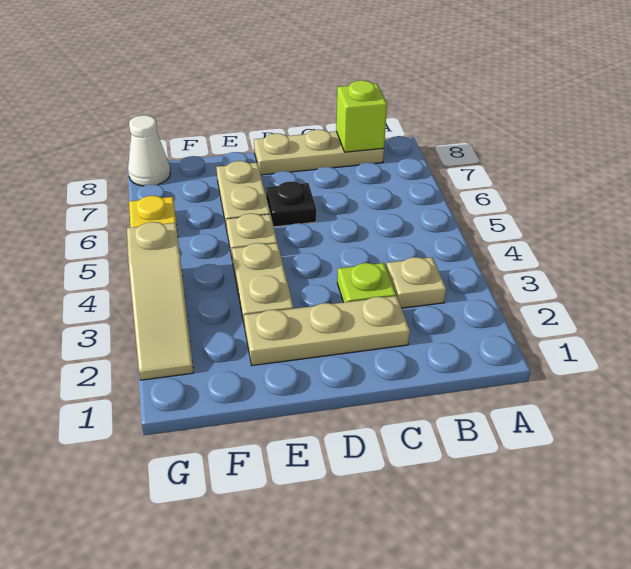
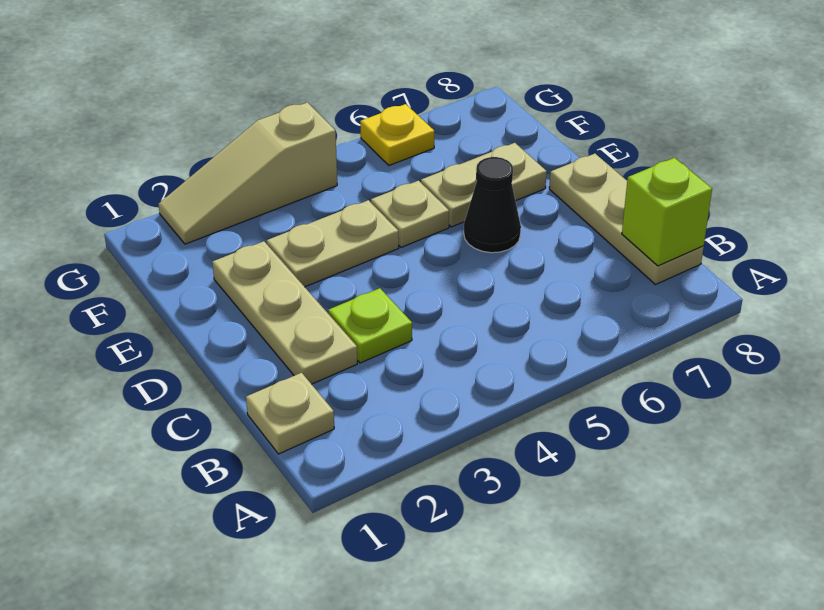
tan 1x1 plate [386,257,446,308] -> tan 1x1 plate moved to [246,373,334,454]
black 1x1 plate [266,181,316,227] -> black 1x1 cone [464,157,521,253]
white 1x1 cone [128,115,170,186] -> none

